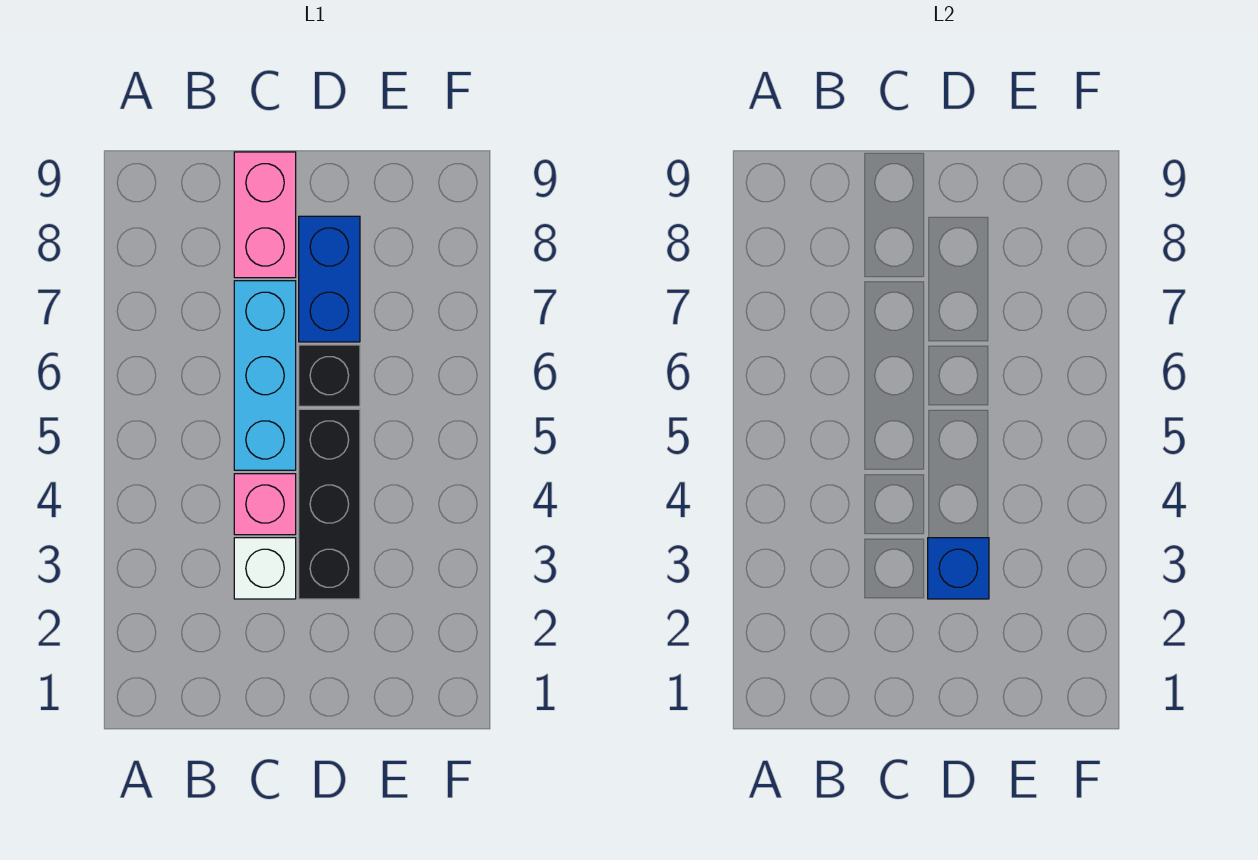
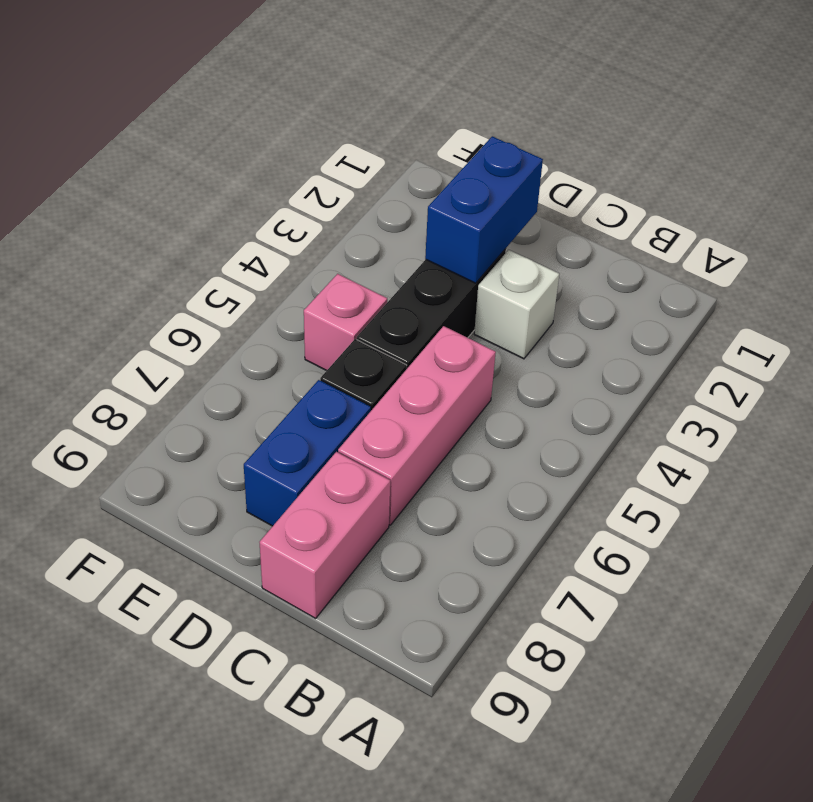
pink 1x1 brick [234,474,296,535] -> pink 1x1 brick moved to [304,274,387,371]
cyan 1x3 brick [234,281,296,470] -> pink 1x3 brick [338,326,496,525]
blue 1x1 brick [928,538,989,599] -> blue 1x2 brick [425,136,543,283]

